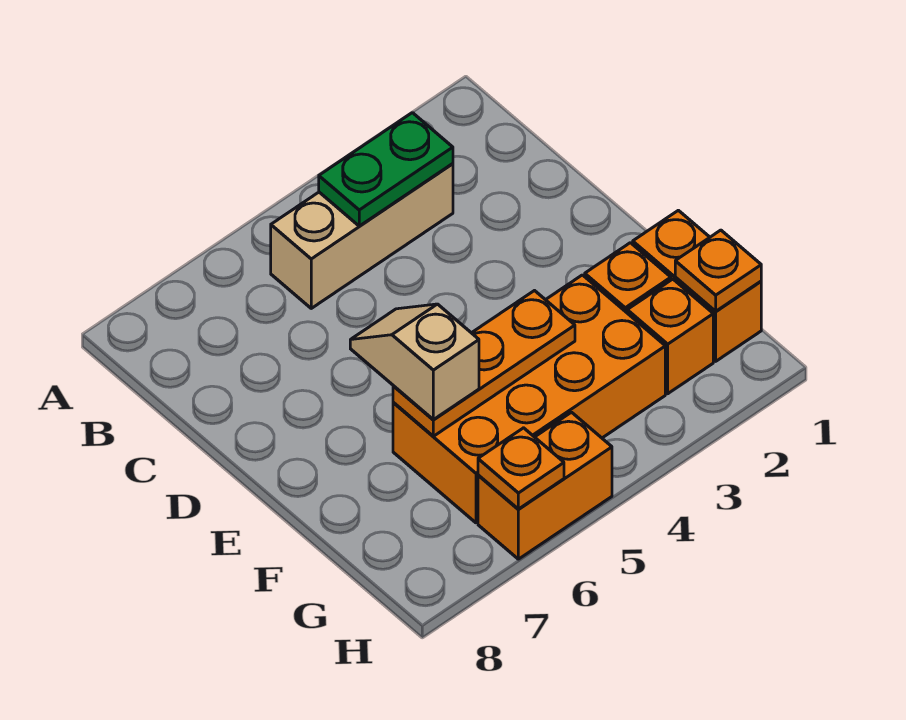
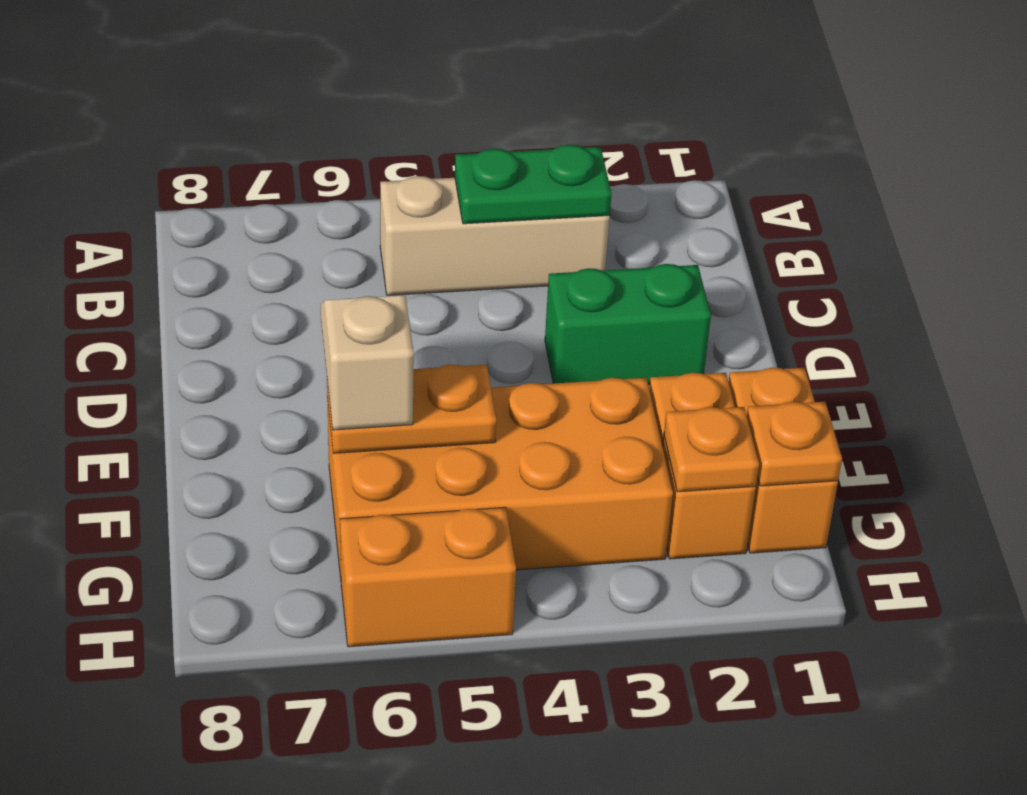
none -> green 1x2 brick [545,264,711,385]
orange 1x3 plate [393,291,575,436] -> orange 1x2 plate [327,365,496,453]
orange 1x1 plate [478,428,564,509] -> orange 1x1 plate moved to [664,407,759,492]

